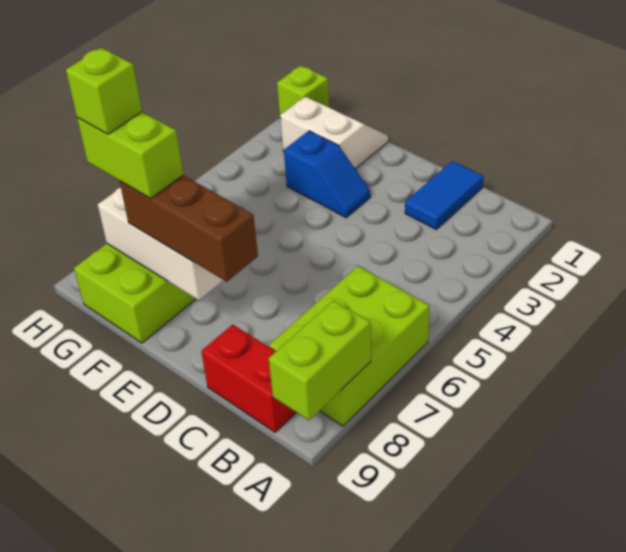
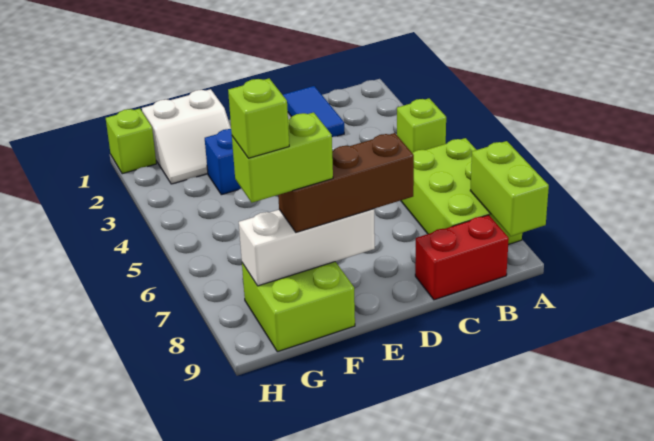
none -> lime 1x1 brick [397,98,446,153]
white 2x2 slope [280,97,388,169] -> white 2x2 slope turned to [142,89,231,184]

